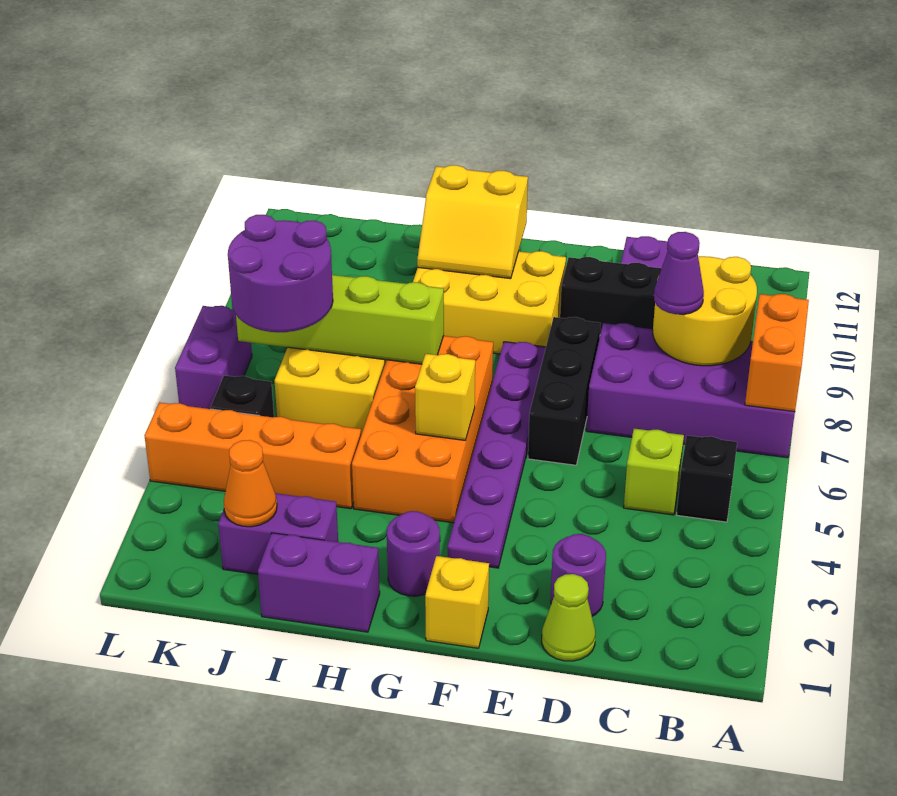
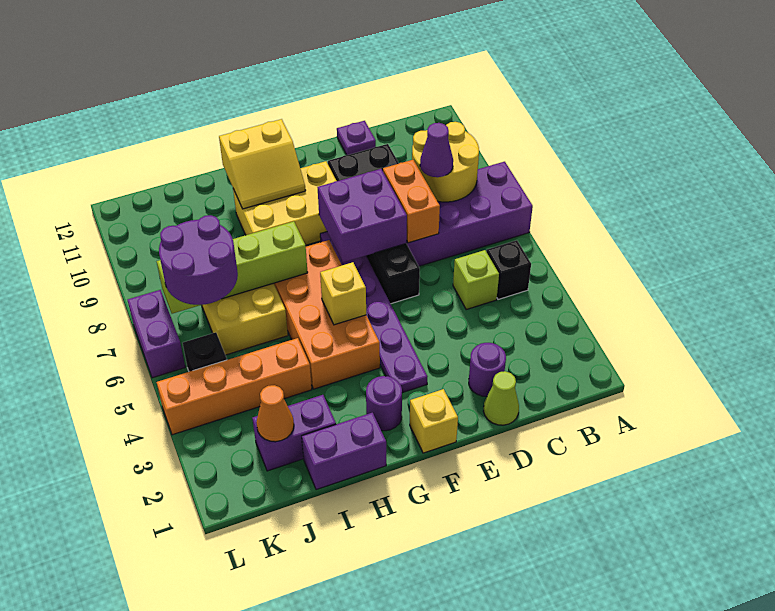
orange 1x2 brick [745,294,809,412] -> orange 1x2 brick moved to [383,160,440,243]
none -> purple 2x2 brick [318,169,407,262]

